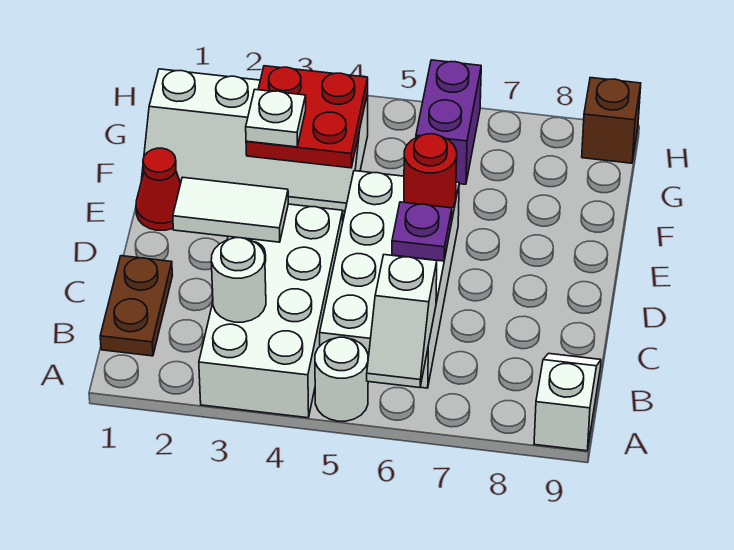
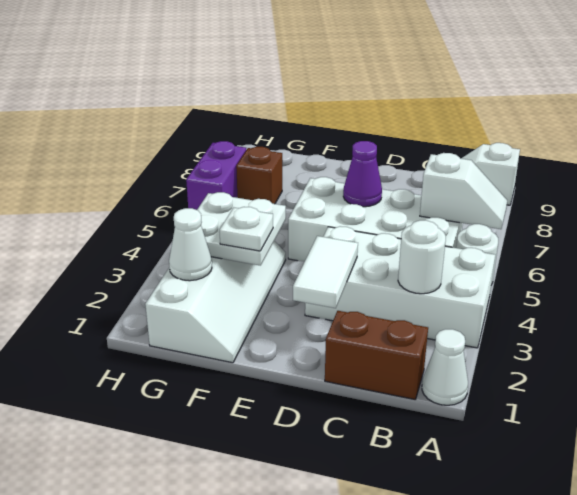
none -> white 1x1 cone [422,329,468,405]
brown 1x2 plate [100,256,173,356] -> brown 1x2 brick [325,311,428,399]
purple 1x1 plate [392,202,452,261] -> purple 1x1 cone [343,141,382,207]
red 1x1 cone [136,148,181,230] -> none
red 1x1 round brick [404,134,457,208] -> none
red 2x2 plate [246,66,368,168] -> white 2x2 plate [197,192,286,266]
none -> white 1x1 cone [169,208,212,281]
purple 1x2 brick [416,60,481,184] -> purple 1x2 brick turned to [186,141,246,210]
brown 1x1 brick [582,78,641,163] -> brown 1x1 brick moved to [236,147,282,204]

